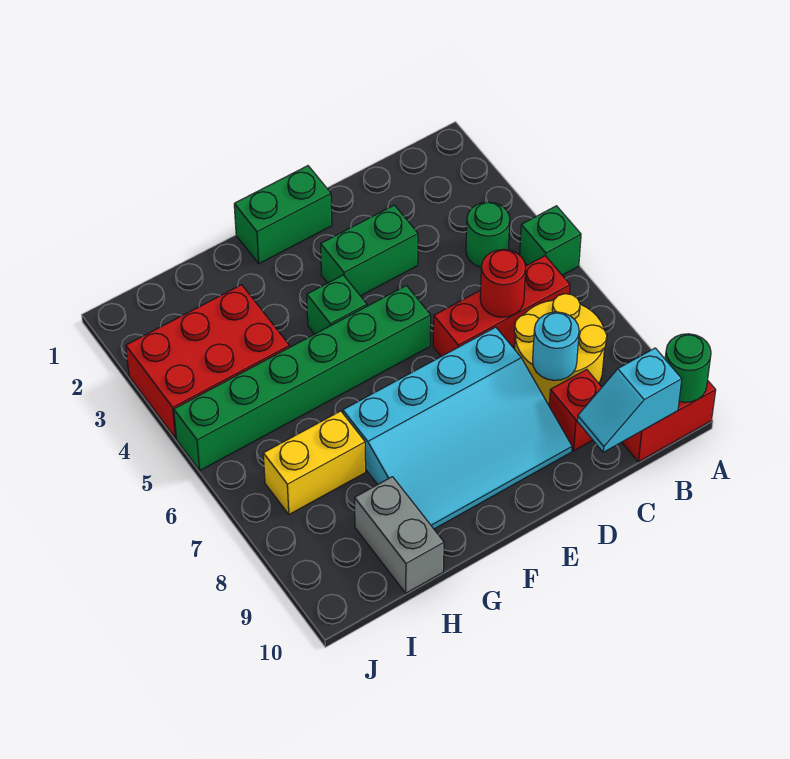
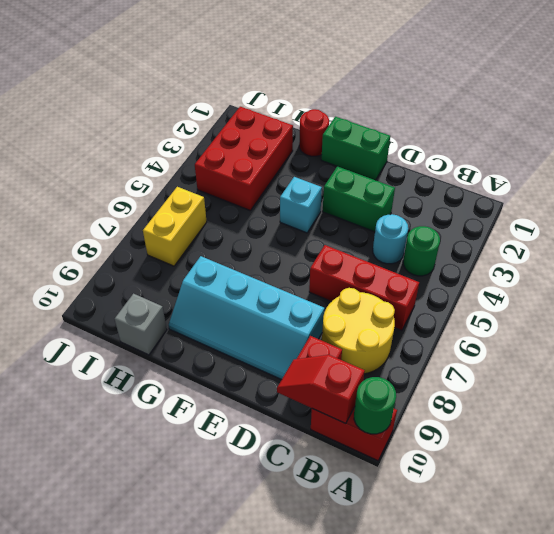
green 1x1 brick [520,206,581,275] -> none
cyan 1x2 slope [577,348,682,452] -> red 1x2 slope [277,355,365,424]
red 1x1 round brick [480,249,526,317] -> red 1x1 round brick moved to [299,109,329,156]
cyan 1x1 round brick [533,312,579,380] -> cyan 1x1 round brick moved to [373,214,408,264]
cyan 3x4 slope [343,327,572,529] -> cyan 2x4 slope [169,256,325,380]
green 1x6 brick [174,286,431,470] -> none
green 1x1 brick [307,275,367,334] -> cyan 1x1 brick [280,177,322,233]
red 2x3 brick [126,285,290,438] -> red 2x3 brick turned to [195,107,293,211]
yellow 1x2 brick [263,411,366,514] -> yellow 1x2 brick turned to [143,187,207,266]
grey 1x2 brick [355,477,444,593] -> grey 1x1 brick [115,294,167,355]

